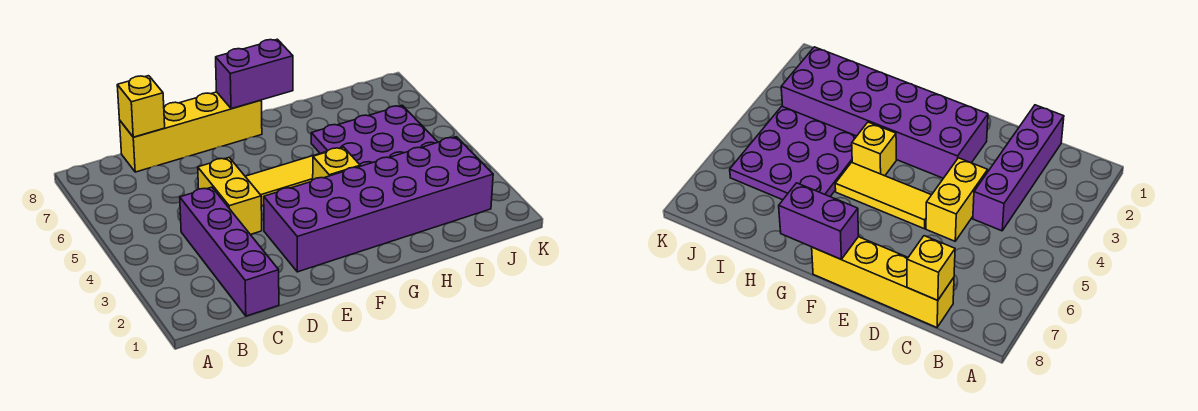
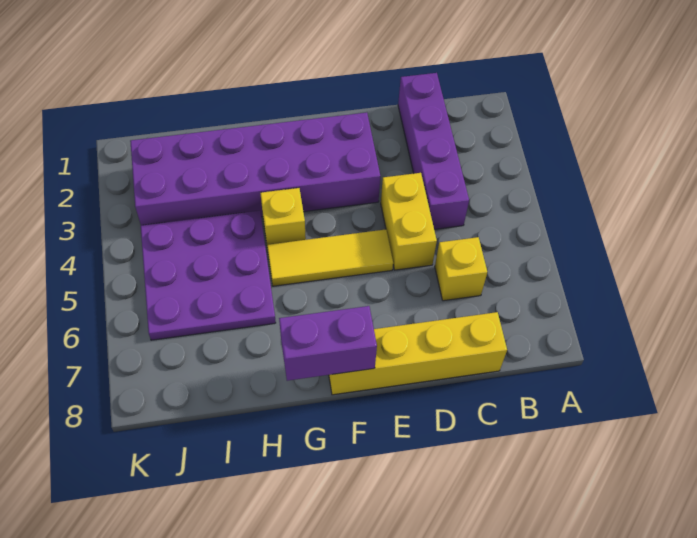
yellow 1x1 brick [117,76,165,137] -> yellow 1x1 brick moved to [435,237,487,301]

